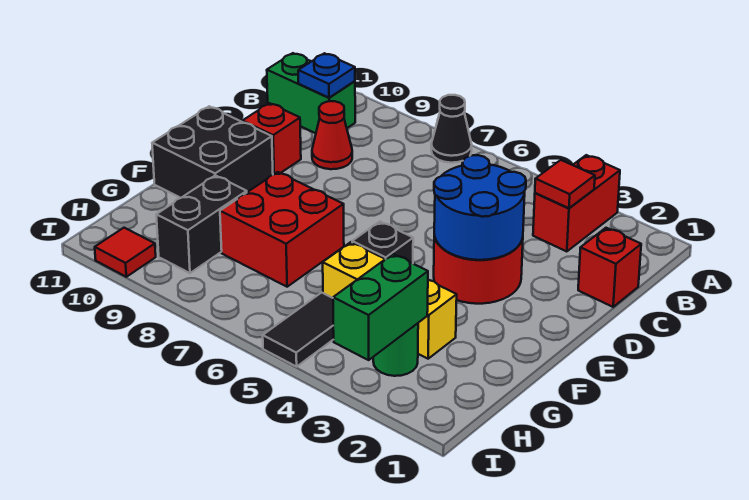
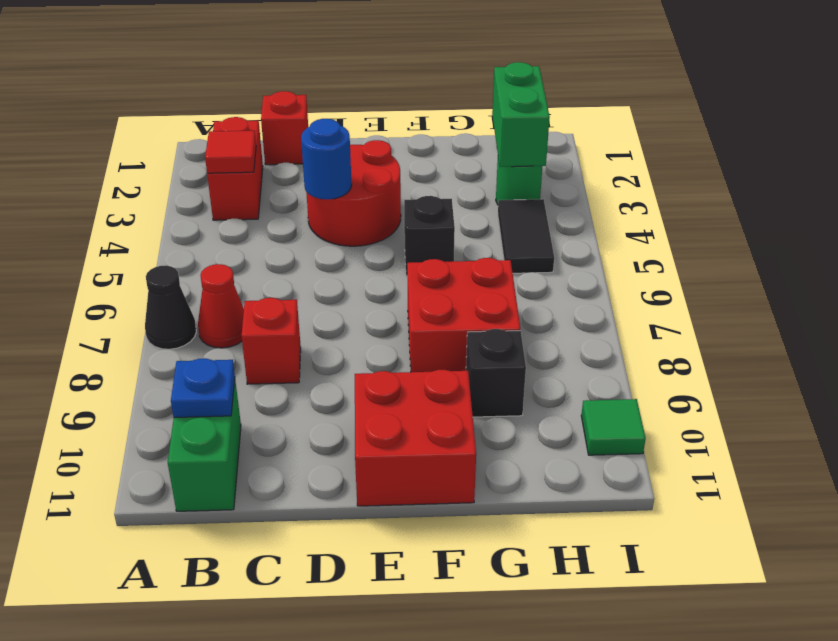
red 1x2 brick [533,155,620,252] -> red 1x2 brick turned to [207,117,263,220]
red 1x1 cone [312,101,352,169] -> red 1x1 cone moved to [198,264,244,348]
blue 2x2 round brick [434,155,526,260] -> blue 1x1 round brick [301,119,352,200]
red 1x1 brick [242,103,301,175] -> red 1x1 brick moved to [242,298,301,384]
black 2x2 brick [152,106,273,198] -> red 2x2 brick [355,370,476,506]
yellow 1x3 brick [323,242,457,359] -> none
black 1x2 brick [156,175,247,273] -> black 1x1 brick [466,329,526,417]
green 1x2 brick [333,254,428,360] -> green 1x2 brick turned to [492,62,550,167]
black 1x2 tile [263,293,334,367] -> black 1x2 tile turned to [498,199,554,273]
red 1x1 tile [95,228,156,277] -> green 1x1 tile [581,399,646,455]

